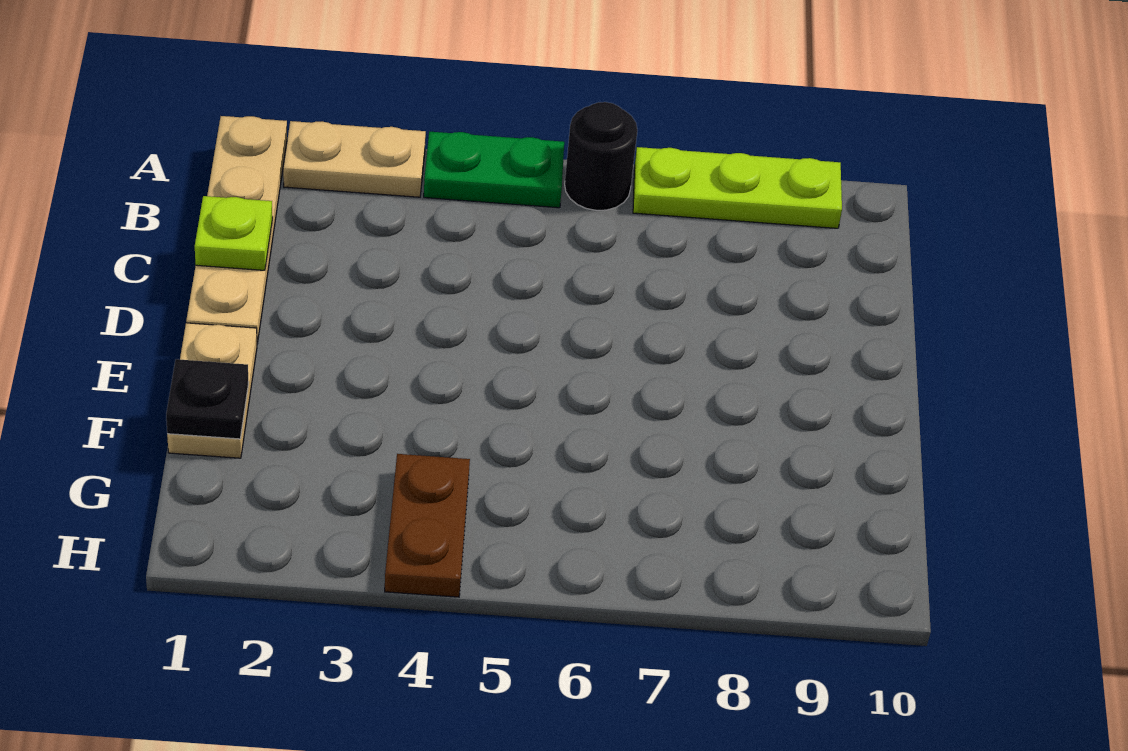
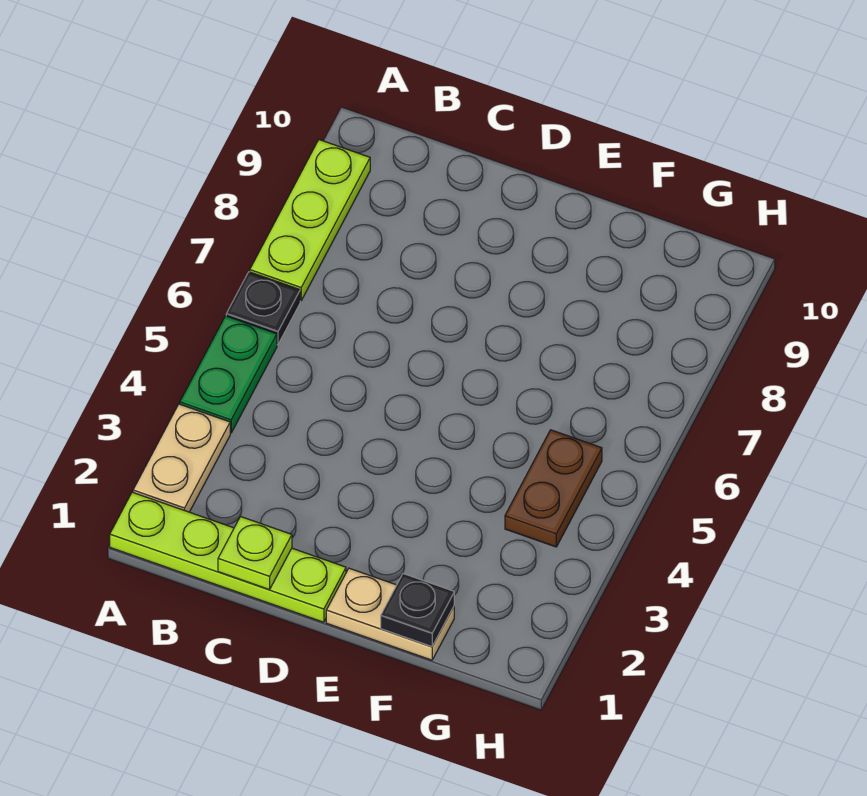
tan 1x4 plate [186,116,287,344] -> lime 1x4 plate [110,492,346,622]
black 1x1 round brick [565,102,637,210] -> black 1x1 plate [226,272,300,345]
brown 1x2 plate [385,454,470,597] -> brown 1x2 plate turned to [505,430,602,547]

